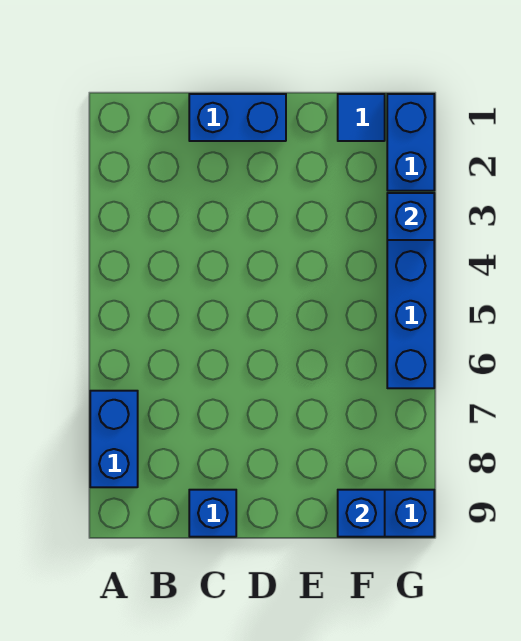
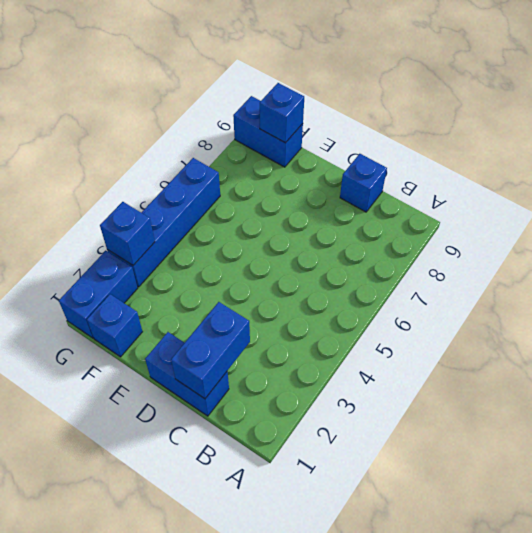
blue 1x2 brick [90,391,138,487] -> blue 1x2 brick moved to [171,302,250,399]
blue 1x1 tile [338,94,385,141] -> blue 1x1 brick [87,294,143,357]

